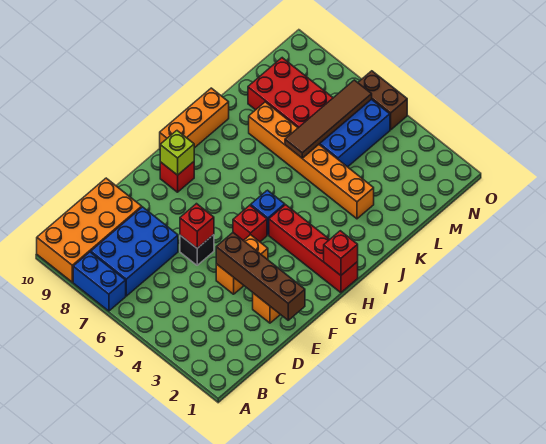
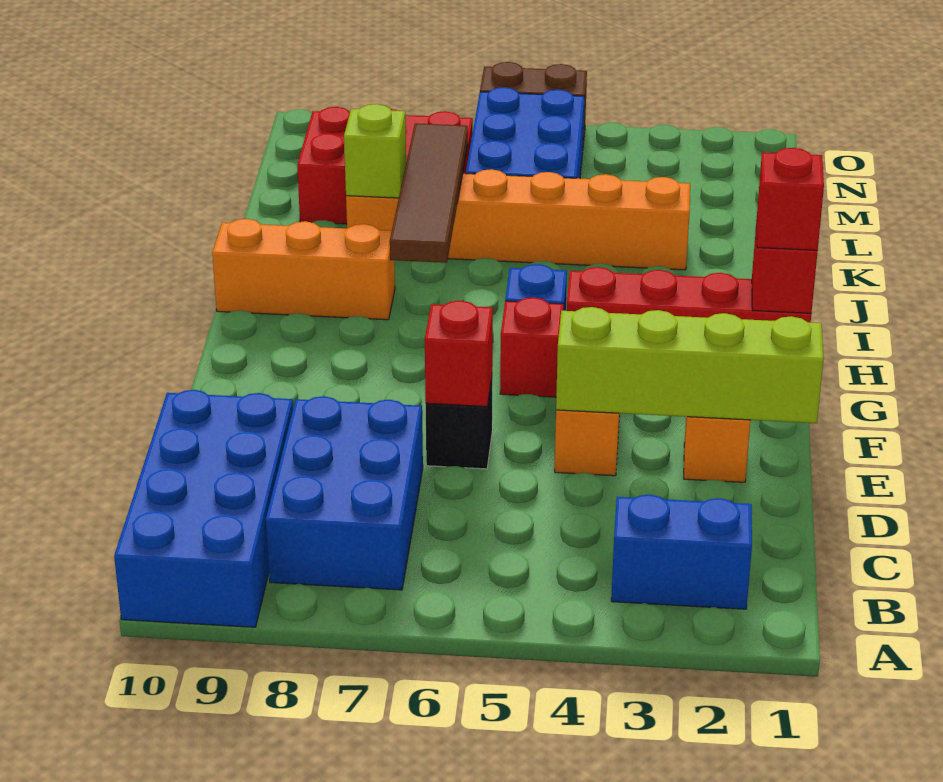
blue 1x2 brick [73,252,126,311] -> blue 1x2 brick moved to [611,495,752,609]
orange 2x4 brick [37,178,142,282] -> blue 2x4 brick [114,390,293,627]
brown 1x4 brick [216,233,305,320] -> lime 1x4 brick [556,307,824,423]
red 1x1 brick [160,162,194,192] -> red 1x1 brick moved to [756,148,824,250]
lime 1x1 brick [160,131,194,175] -> lime 1x1 brick moved to [344,104,406,198]
orange 1x3 brick [160,88,229,148] -> orange 1x3 brick turned to [212,219,395,320]
brown 1x4 tile [285,80,372,158] -> brown 1x4 tile moved to [390,123,468,263]

